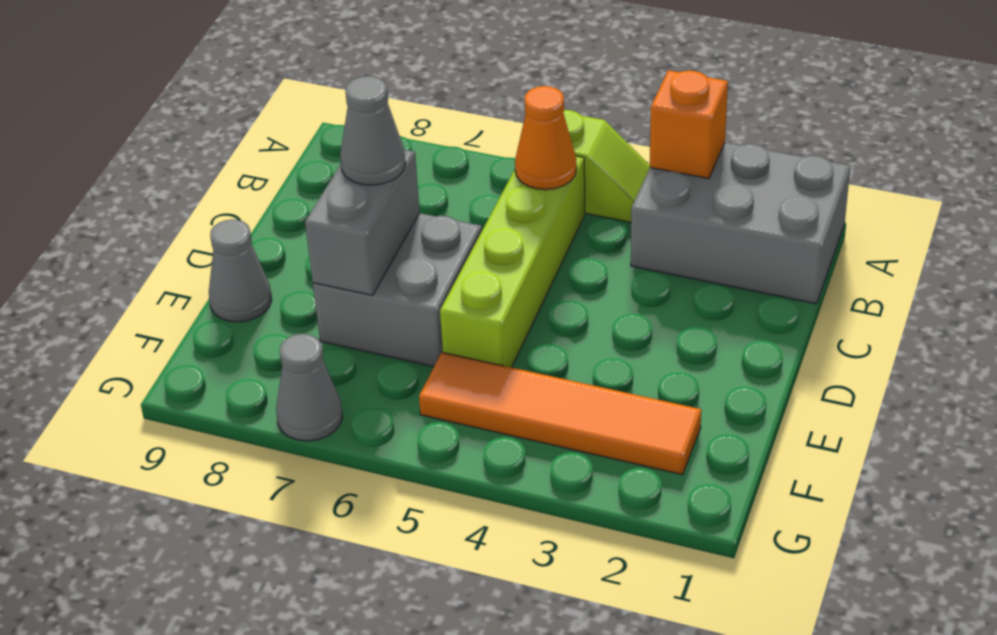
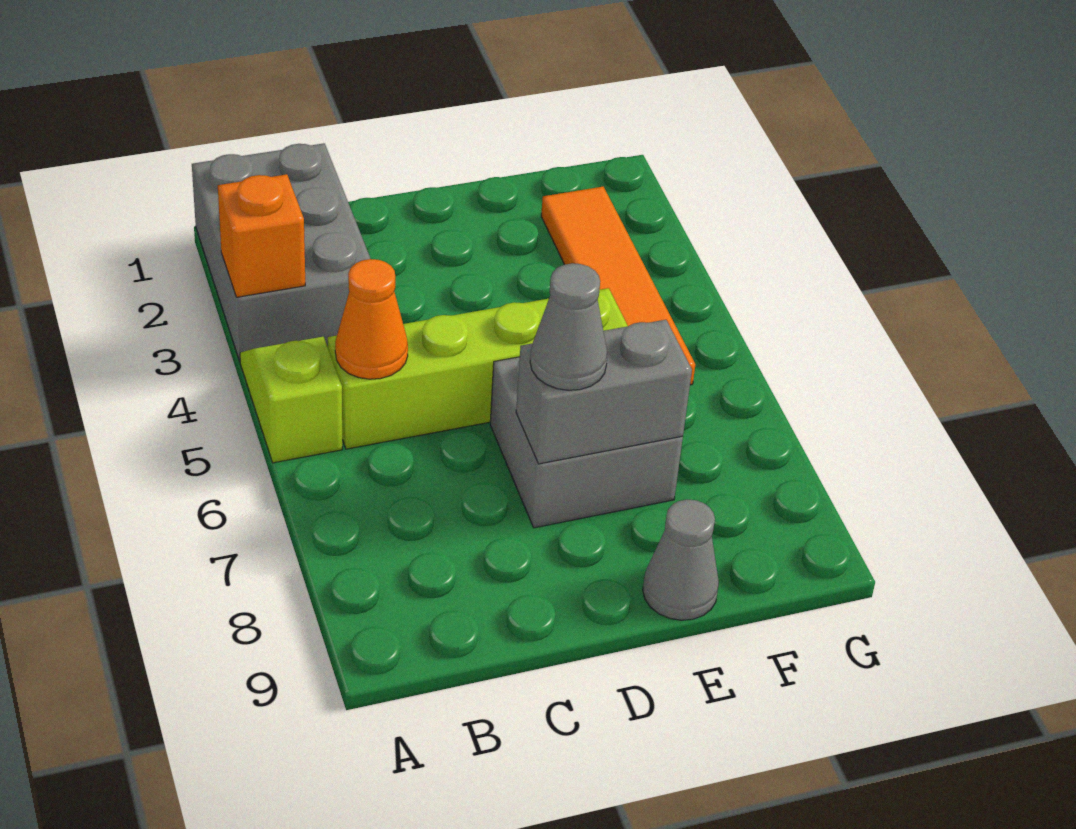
grey 1x1 cone [276,334,343,441] -> none

